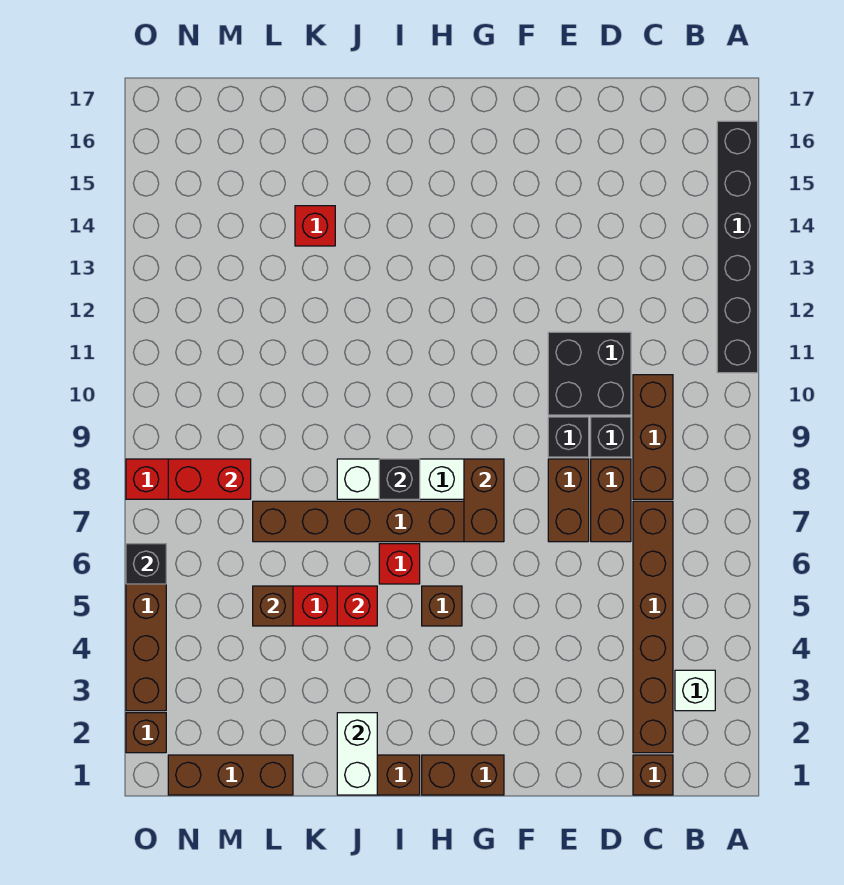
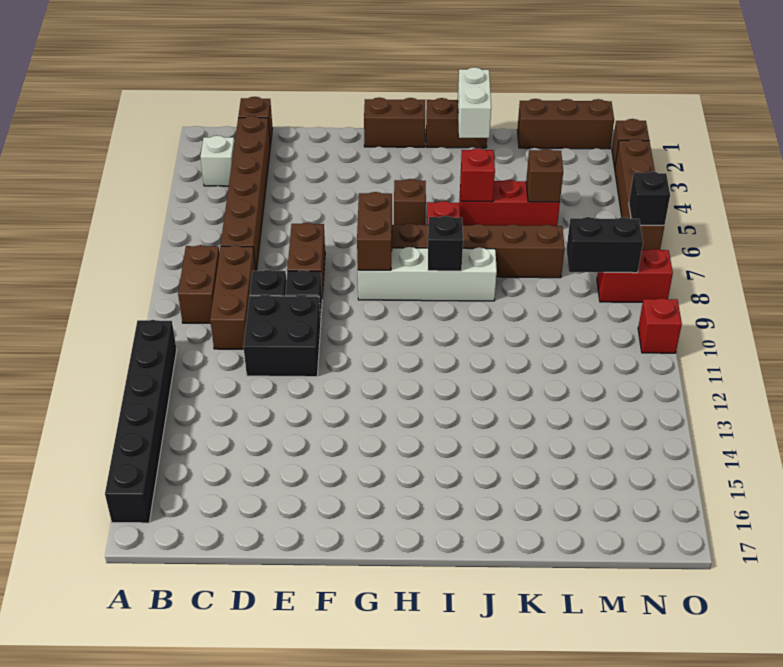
brown 1x2 brick [591,459,631,542] -> brown 1x2 brick moved to [178,245,219,323]
red 1x1 brick [295,206,335,246] -> red 1x1 brick moved to [638,298,682,353]
red 1x2 brick [168,459,251,499] -> black 1x2 brick [567,217,643,273]

